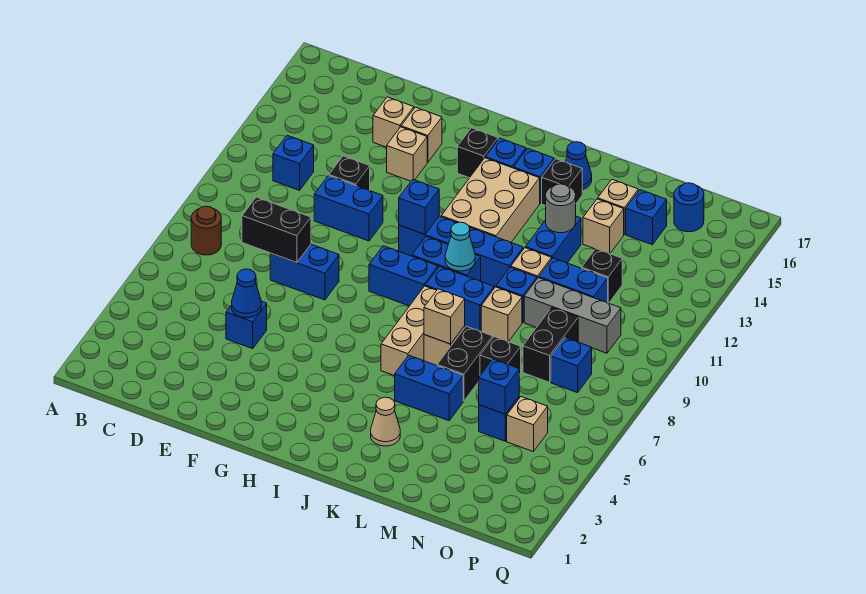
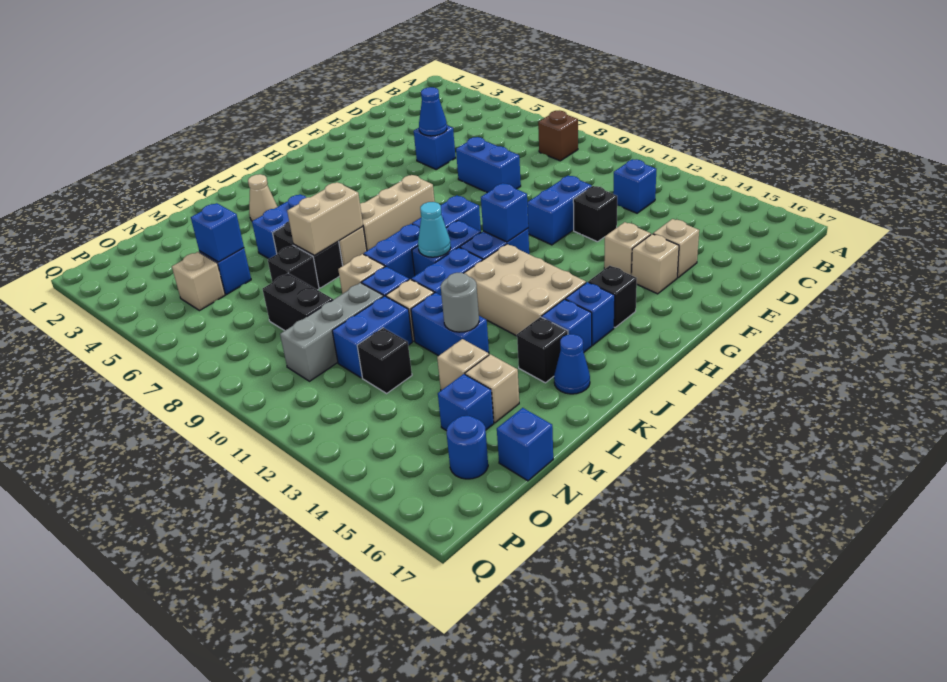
brown 1x1 round brick [191,206,221,255] -> brown 1x1 brick [538,111,578,161]
black 1x2 brick [242,197,311,263] -> none
blue 1x2 brick [270,244,339,300] -> blue 1x2 brick turned to [456,137,521,193]
tan 1x3 brick [381,286,437,376] -> tan 1x3 brick turned to [360,175,435,251]
tan 1x1 brick [424,289,465,344] -> tan 1x2 brick [287,183,363,255]
blue 1x1 brick [551,338,592,393] -> blue 1x1 brick moved to [497,408,553,481]

